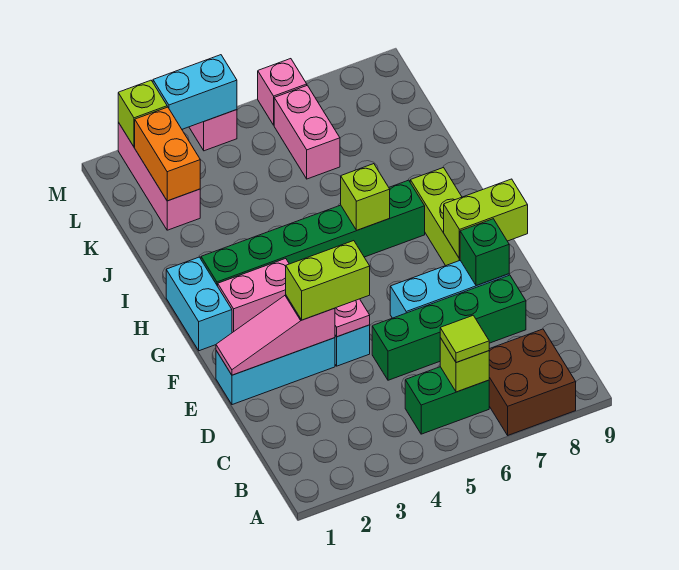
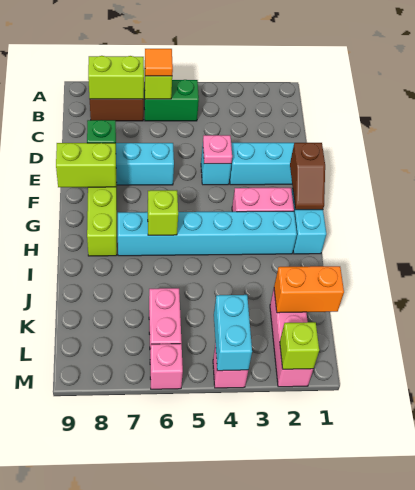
lime 1x1 tile [440,315,489,363] -> orange 1x1 tile [145,49,173,76]
green 1x4 brick [372,275,526,380] -> none
pink 1x3 slope [216,295,335,375] -> none
lime 1x2 brick [286,241,370,320] -> lime 1x2 brick moved to [88,56,144,99]
none -> brown 1x2 slope [290,143,325,210]
green 1x6 brick [201,180,425,286] -> cyan 1x6 brick [118,211,297,256]
orange 1x2 brick [135,107,200,201] -> orange 1x2 brick turned to [274,266,344,313]
cyan 1x2 brick [153,55,237,129] -> cyan 1x2 brick turned to [214,295,252,371]

